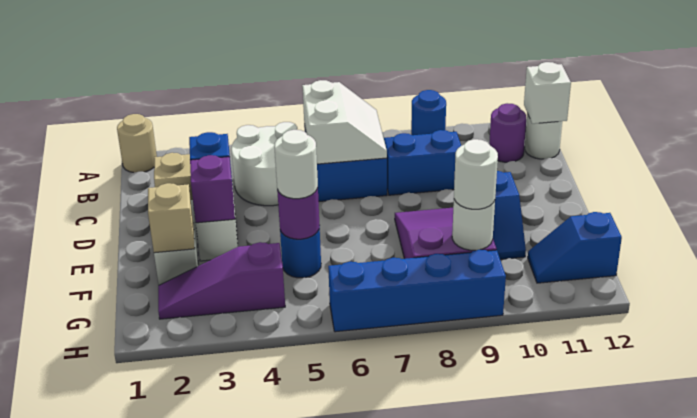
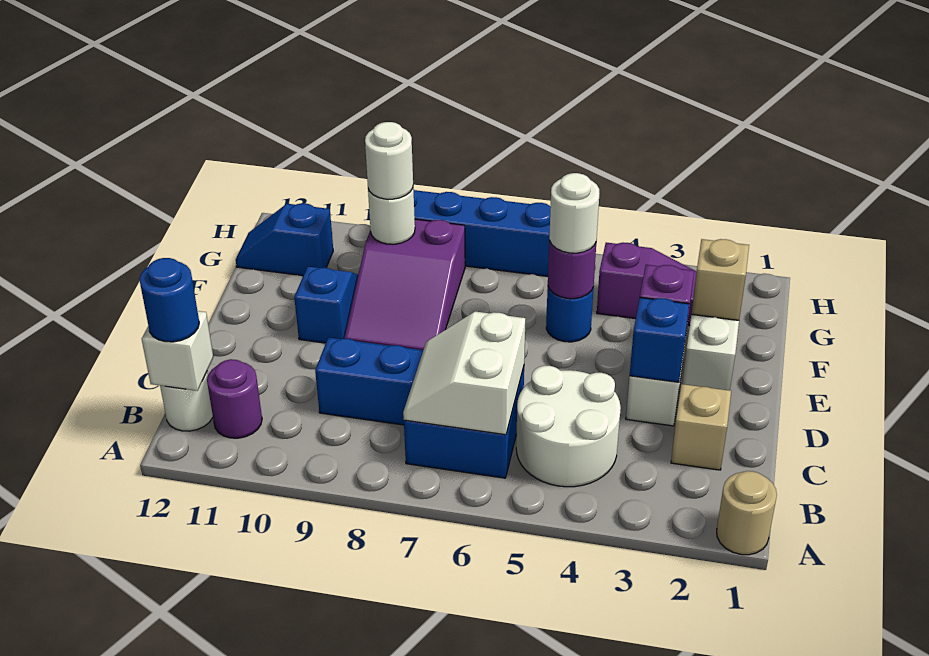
blue 1x1 round brick [411,90,446,135] -> blue 1x1 round brick moved to [139,258,199,342]
blue 1x2 slope [528,212,622,283] -> blue 1x2 slope turned to [236,203,333,276]

